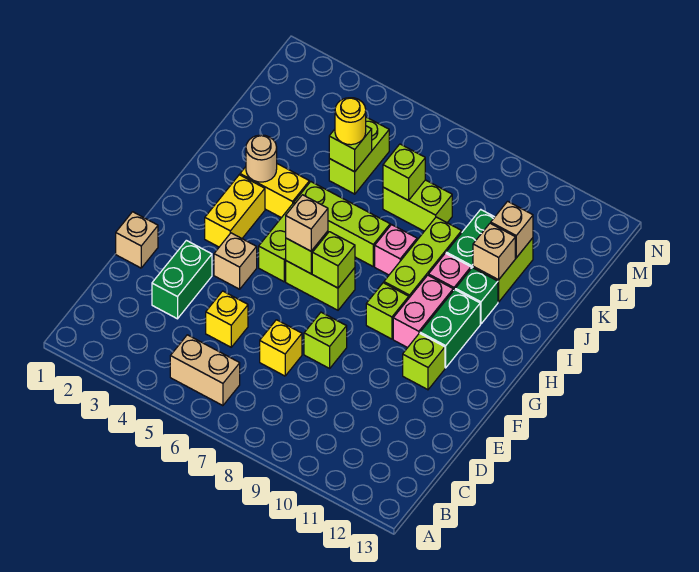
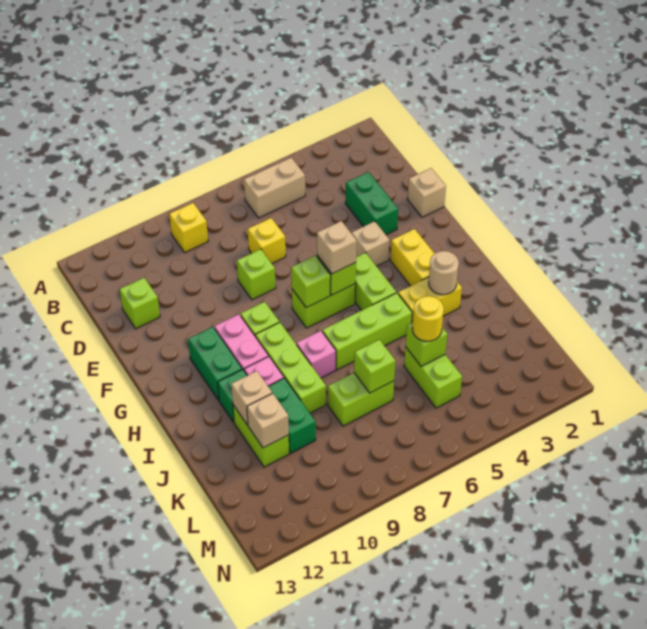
yellow 1x1 brick [206,291,248,347] -> yellow 1x1 brick moved to [169,203,208,252]
lime 1x1 brick [403,333,445,390] -> lime 1x1 brick moved to [120,278,160,329]

